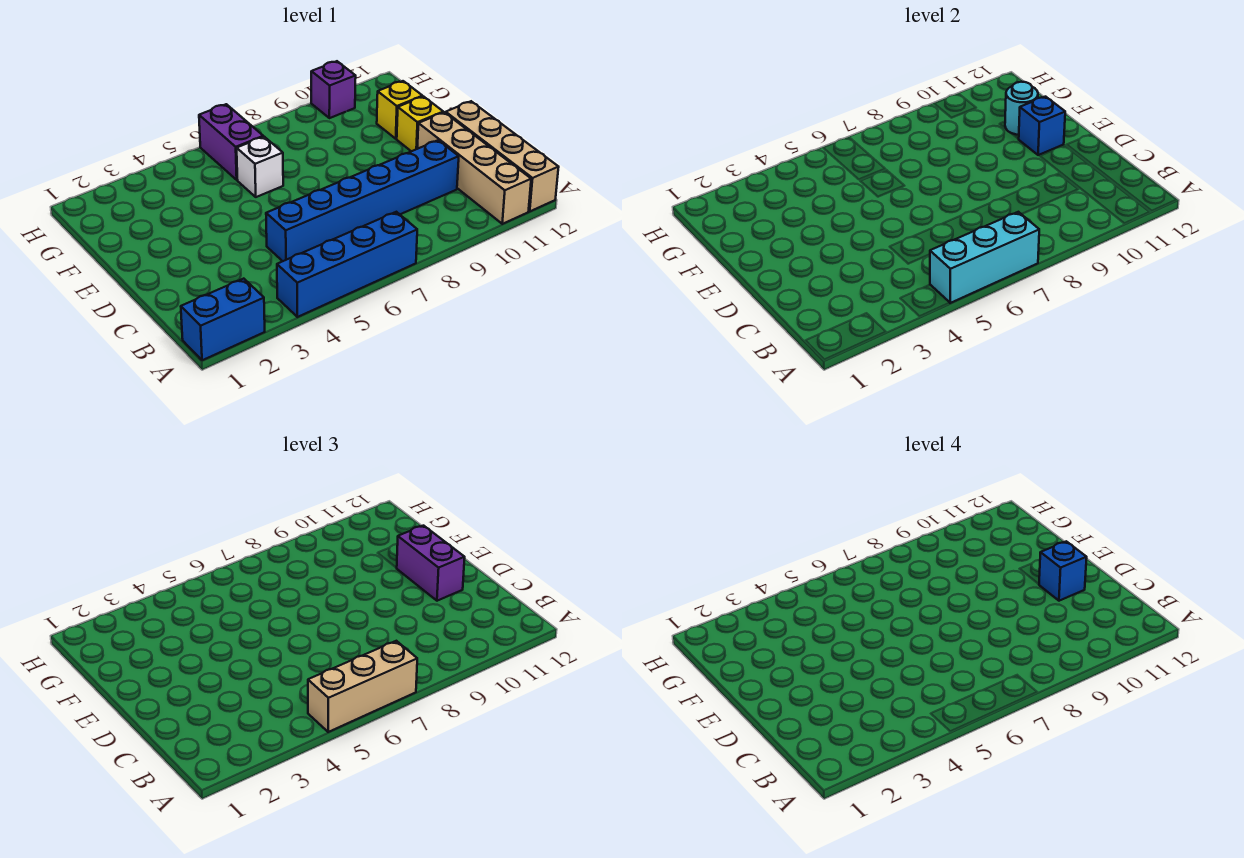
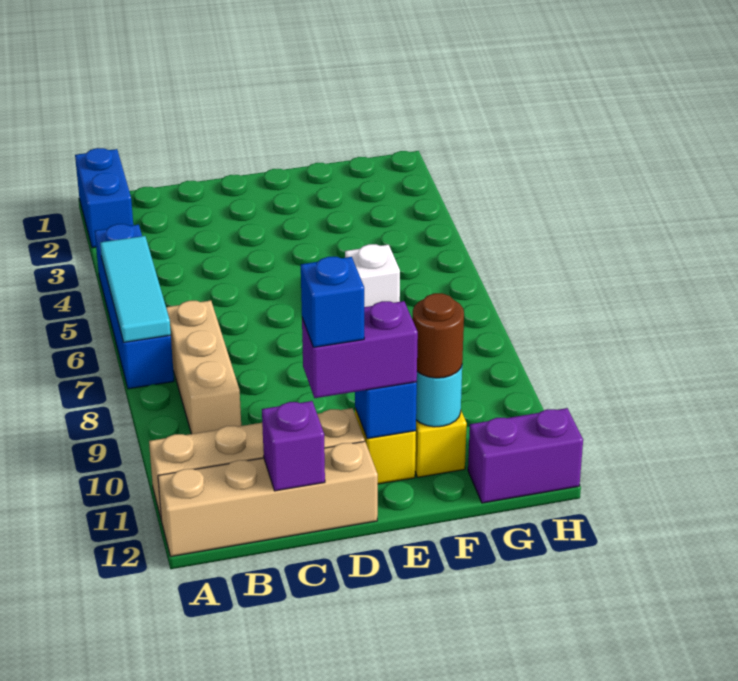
cyan 1x3 brick [930,212,1039,303] -> cyan 1x3 tile [100,236,171,342]
tan 1x3 brick [308,641,417,732] -> tan 1x3 brick moved to [166,300,241,434]
blue 1x6 brick [266,140,459,261] -> none
none -> brown 1x1 round brick [412,293,464,378]
purple 1x2 brick [199,104,263,180] -> purple 1x2 brick moved to [468,408,583,503]
purple 1x1 brick [311,61,356,118] -> purple 1x1 brick moved to [262,401,325,491]

